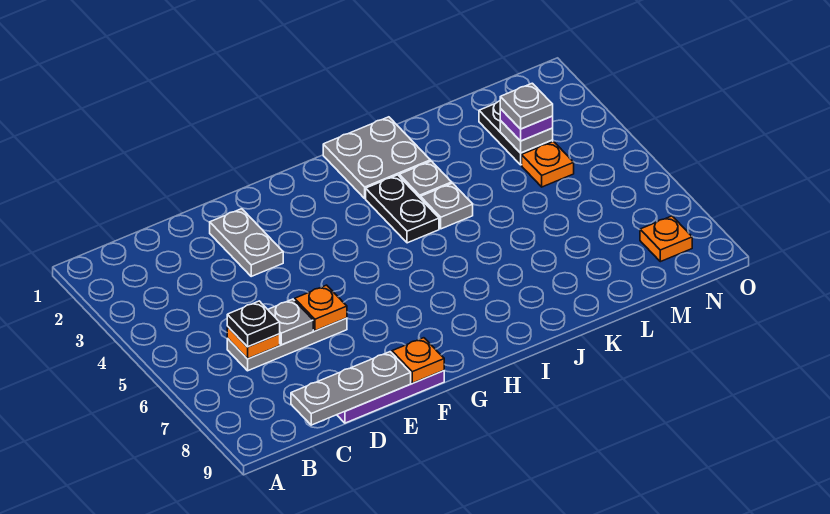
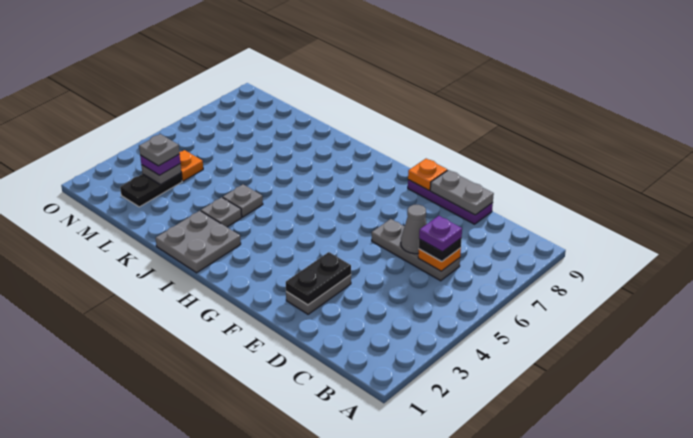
none -> purple 1x1 plate [419,216,462,252]
grey 1x3 plate [291,352,411,425] -> grey 1x2 plate [430,170,494,215]
grey 1x1 plate [268,299,313,345] -> grey 1x1 cone [401,205,427,254]
orange 1x1 plate [295,285,347,331] -> none
black 1x2 plate [366,175,439,243] -> black 1x2 plate moved to [286,252,351,305]
orange 1x1 plate [640,216,692,262] -> none

